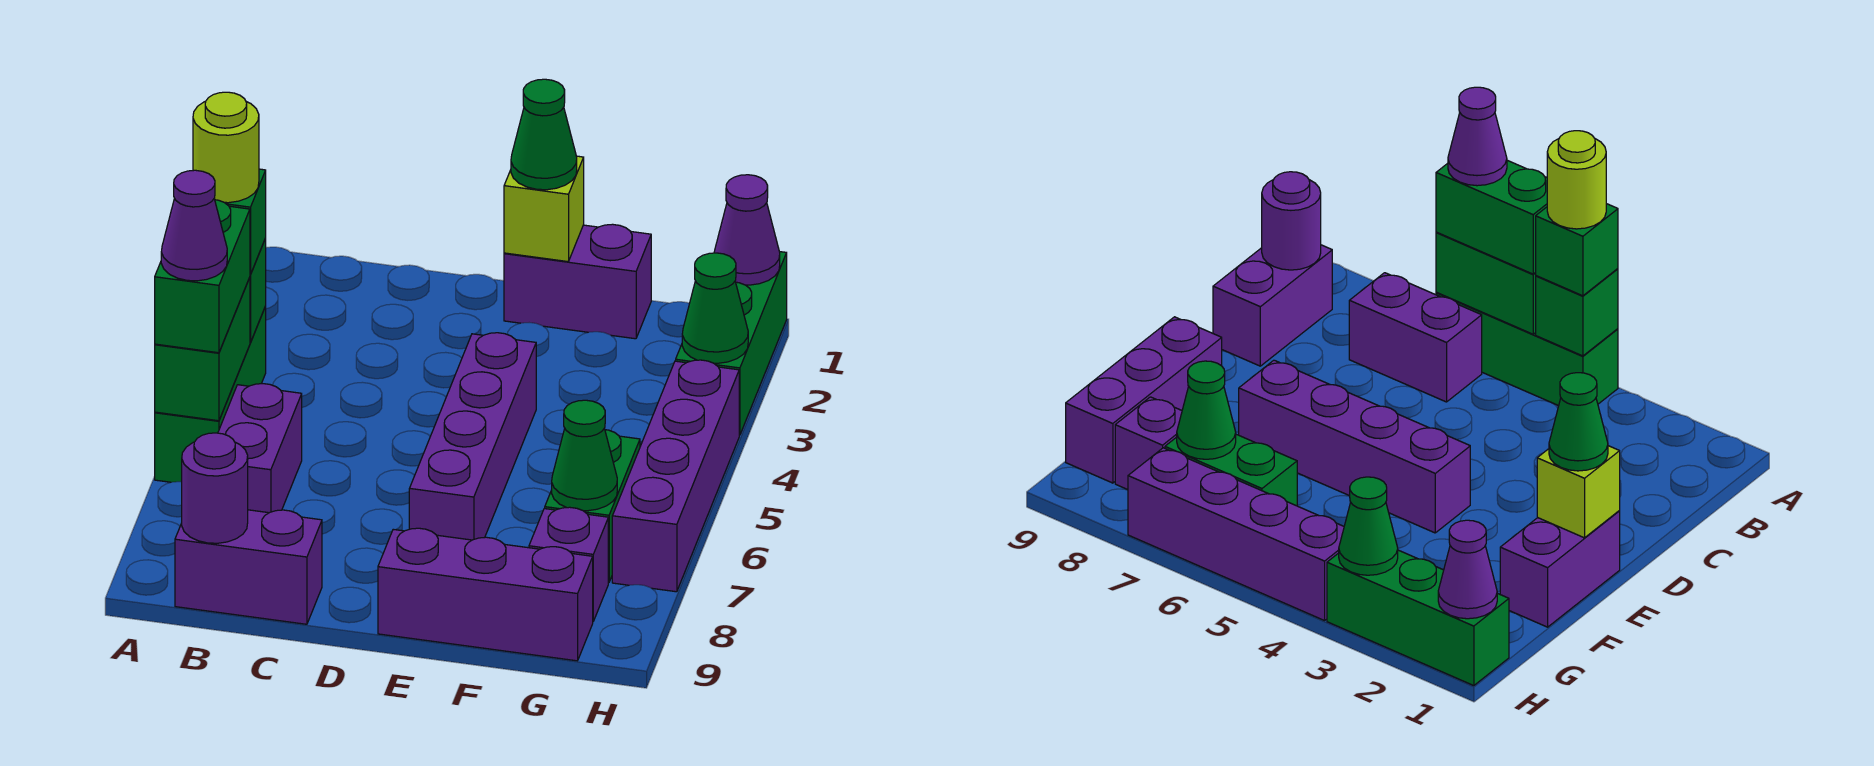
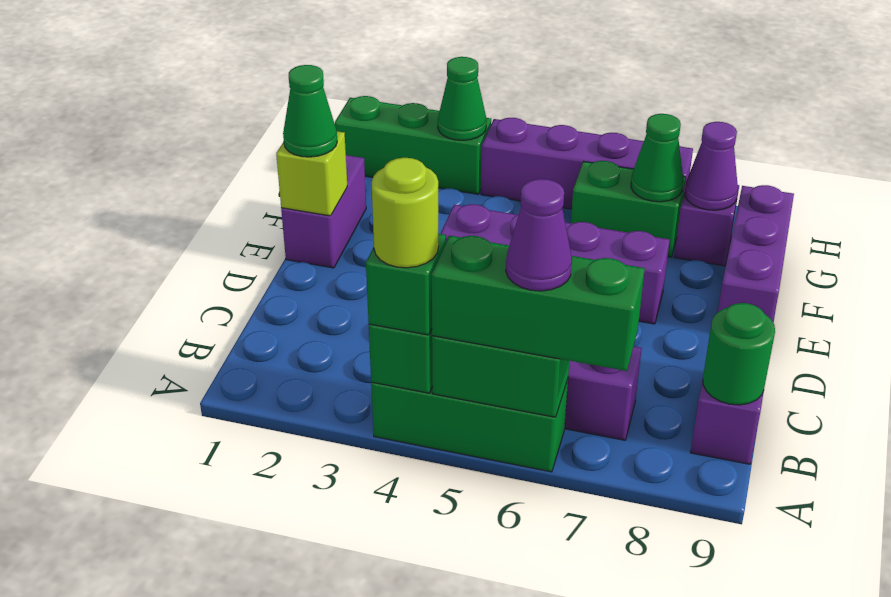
green 1x2 brick [155,200,250,353] -> green 1x3 brick [432,236,645,371]
purple 1x1 round brick [182,433,248,543] -> green 1x1 round brick [703,303,775,405]
purple 1x1 cone [714,175,780,285] -> purple 1x1 cone moved to [685,122,738,210]

